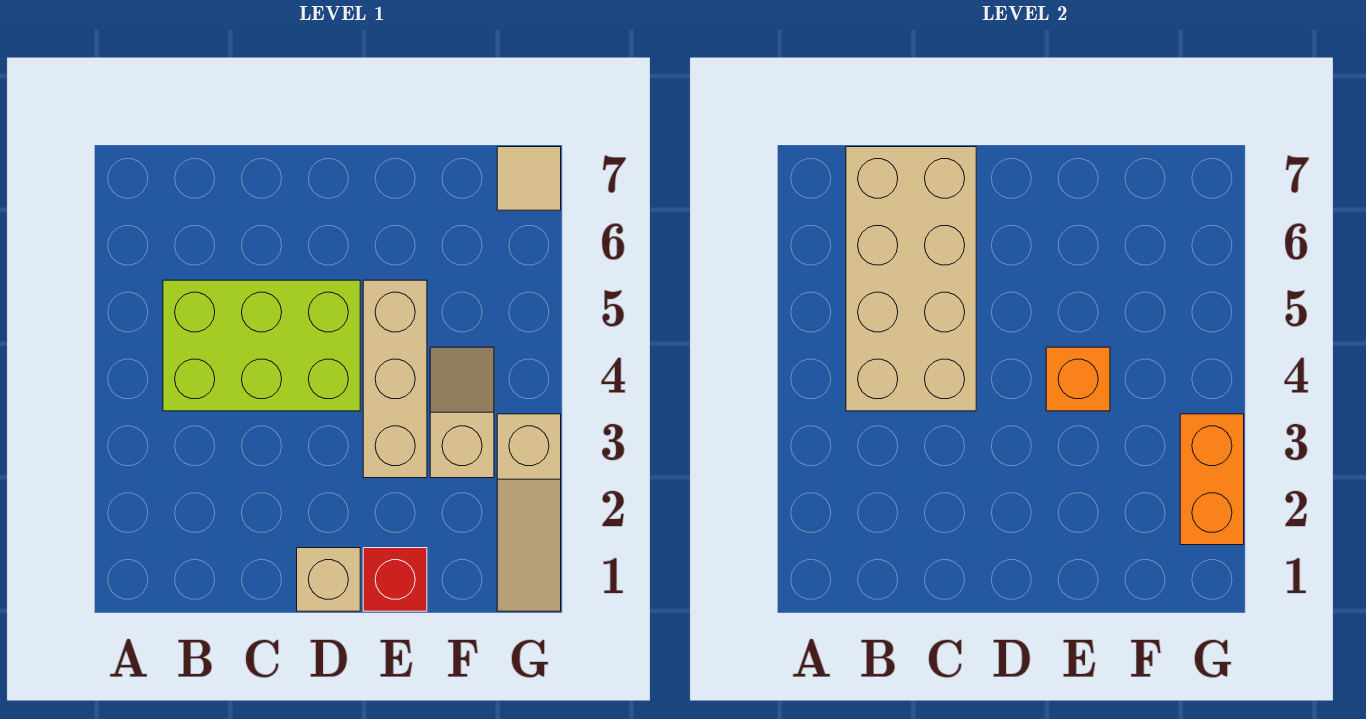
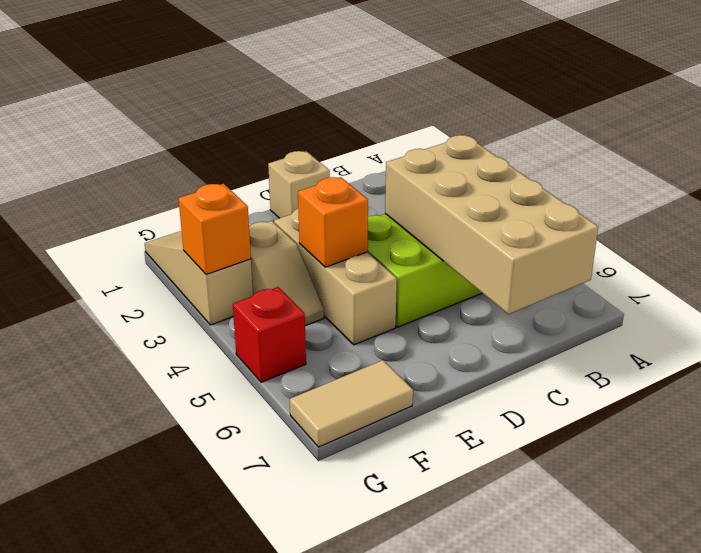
red 1x1 brick [363,548,427,611] -> red 1x1 brick moved to [233,287,306,382]
orange 1x2 brick [1180,414,1244,545] -> orange 1x1 brick [178,184,251,275]
tan 1x1 tile [497,147,561,210] -> tan 1x2 tile [290,360,413,447]

